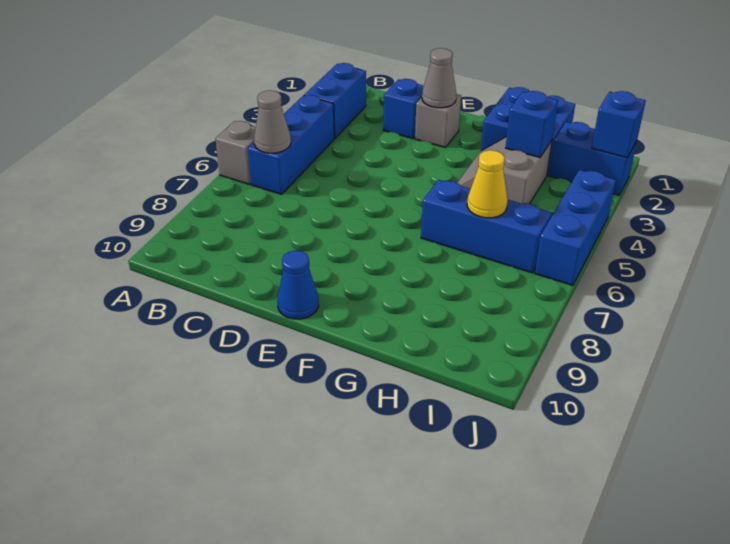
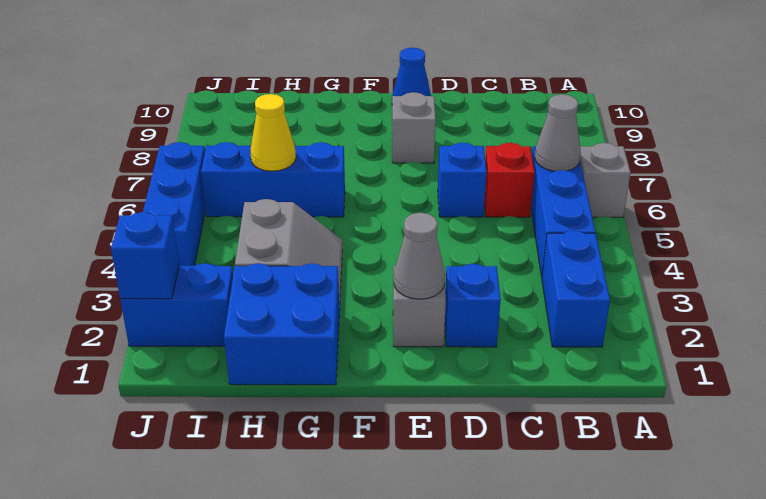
none -> red 1x1 brick [484,143,535,217]
none -> grey 1x1 brick [392,92,436,163]
blue 1x1 brick [506,91,558,157] -> blue 1x1 brick moved to [438,143,487,217]

